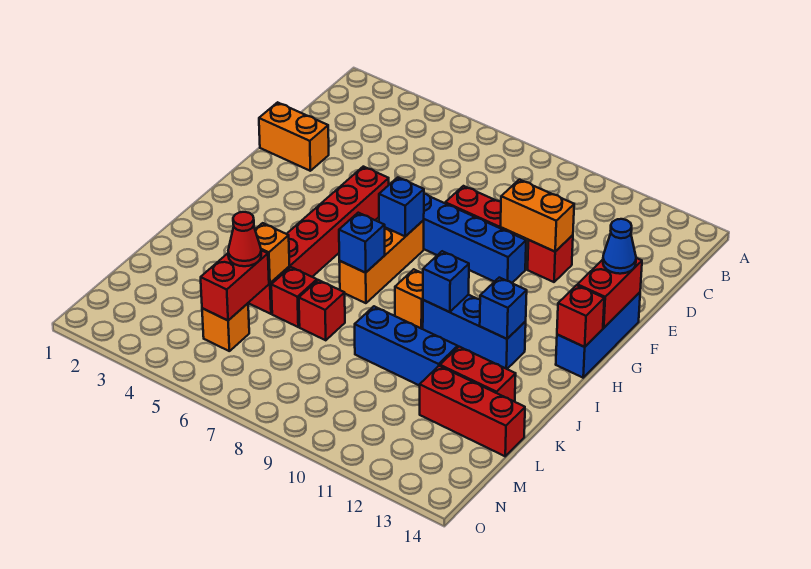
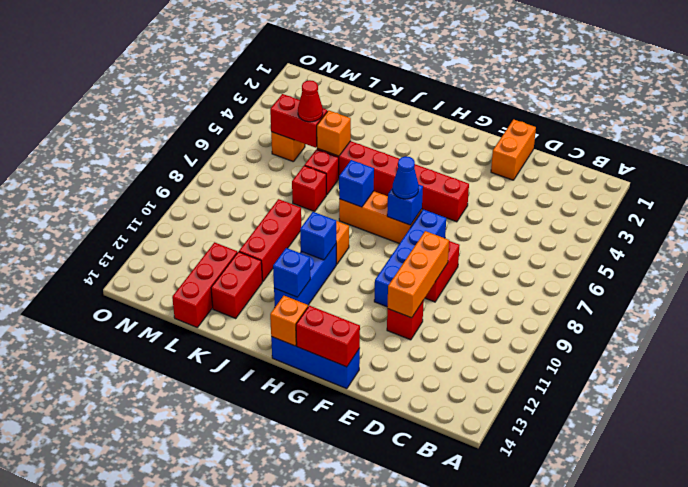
orange 1x2 brick [501,180,574,252] -> orange 1x3 brick [387,231,449,318]
blue 1x1 cone [603,219,636,274] -> blue 1x1 cone moved to [393,156,419,199]
red 1x1 brick [557,285,604,347] -> orange 1x1 brick [270,296,308,346]
blue 1x3 brick [355,306,458,386] -> red 1x3 brick [239,199,301,281]

